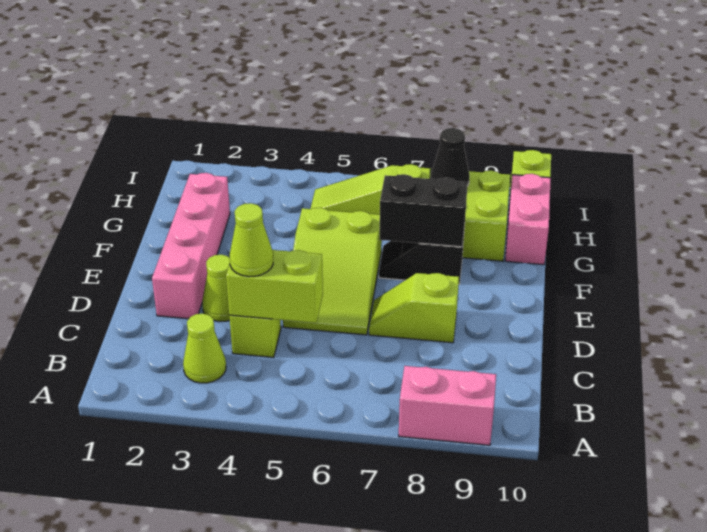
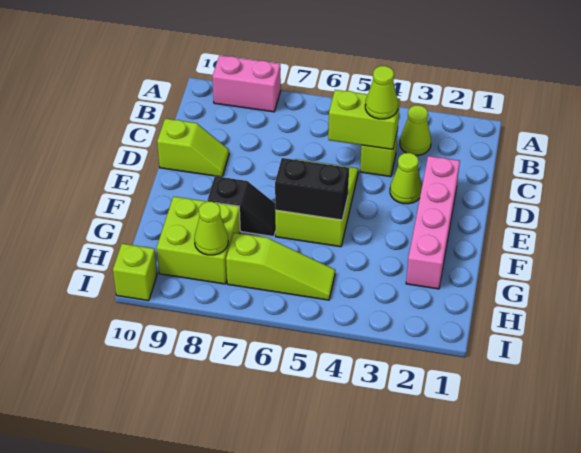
lime 1x2 slope [369,273,459,343] -> lime 1x2 slope moved to [157,119,229,177]
black 1x2 brick [379,174,468,247] -> black 1x2 brick moved to [275,158,349,220]
pink 1x2 brick [505,174,551,265] -> none
black 1x1 cone [431,128,470,186] -> lime 1x1 cone [194,202,228,255]

